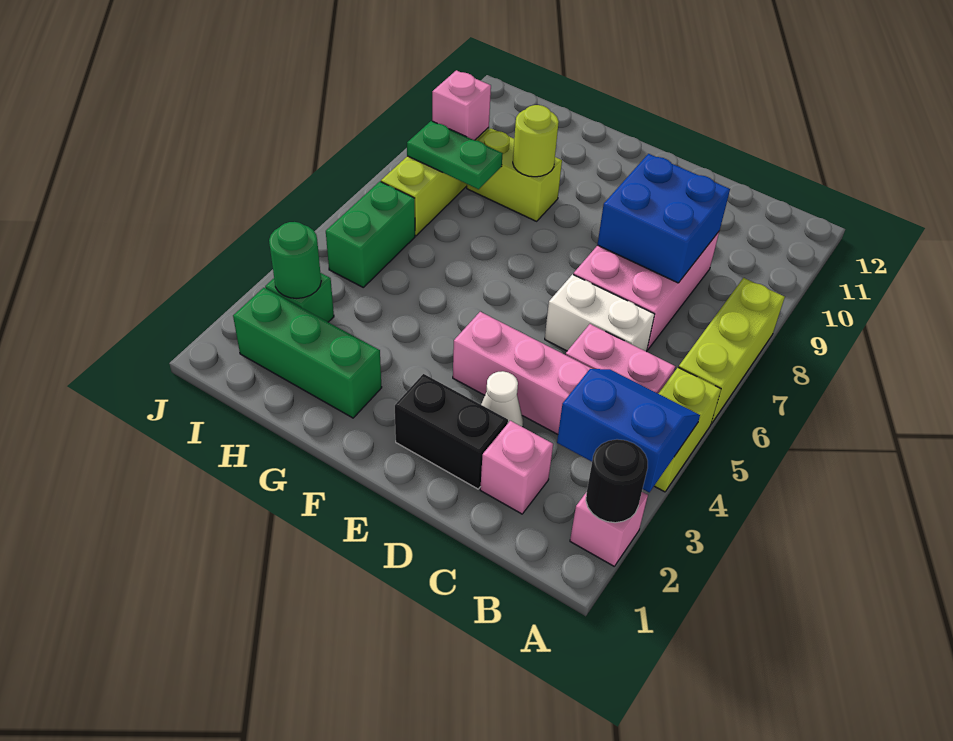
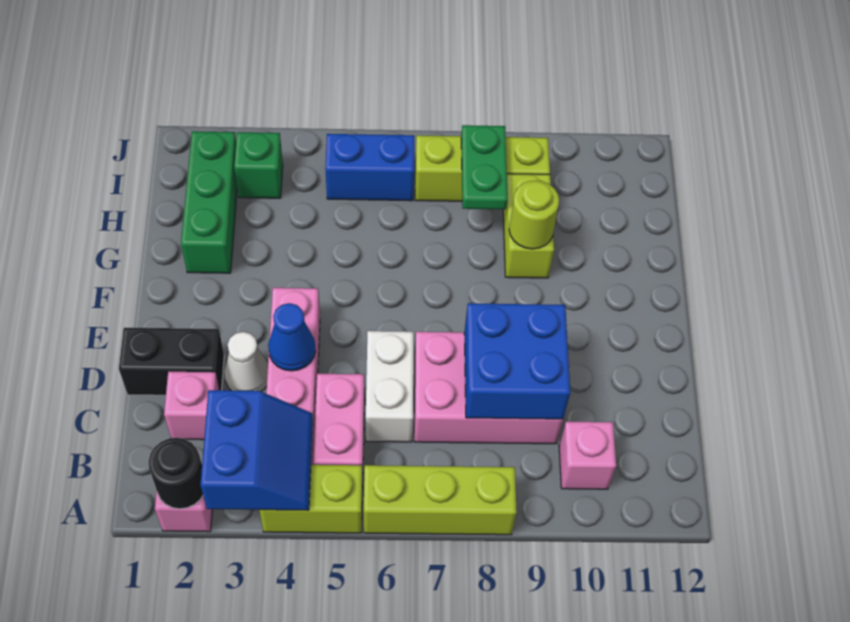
black 1x2 brick [395,374,508,489] -> black 1x2 brick turned to [119,328,224,395]
none -> blue 1x1 cone [268,303,316,371]
green 1x1 round brick [269,222,321,298] -> none
green 1x2 brick [326,182,415,287] -> blue 1x2 brick [325,134,414,201]
pink 1x1 brick [432,70,491,140] -> pink 1x1 brick moved to [559,422,616,489]

